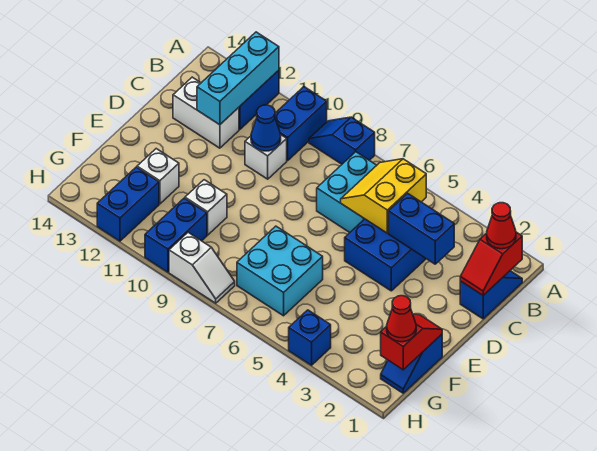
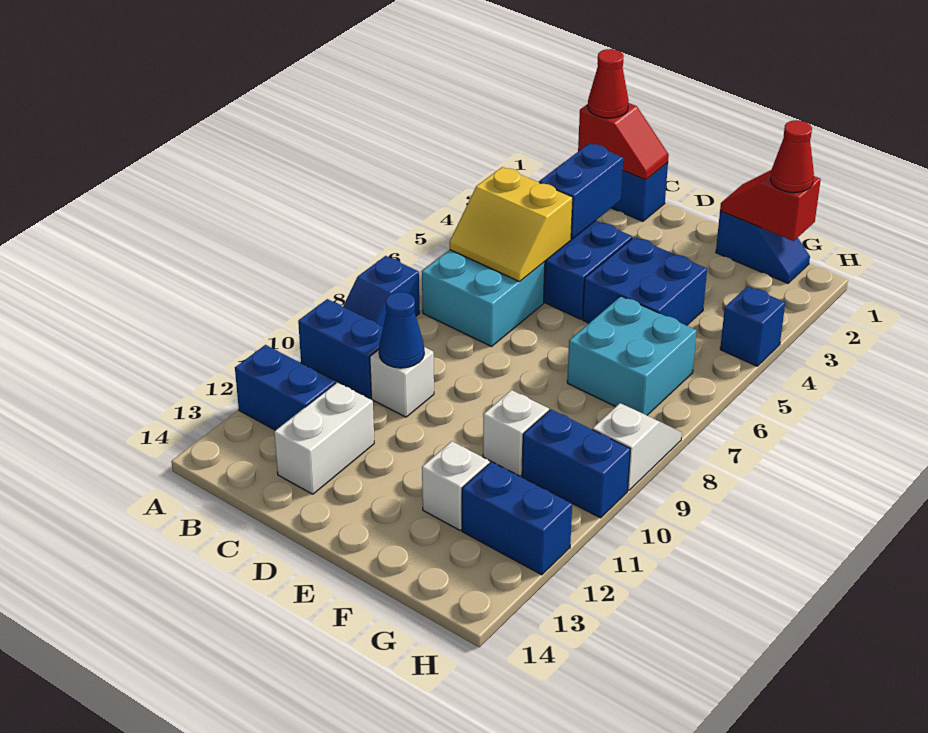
cyan 1x3 brick [197,32,279,125] -> none
none -> blue 2x2 brick [583,237,707,326]

